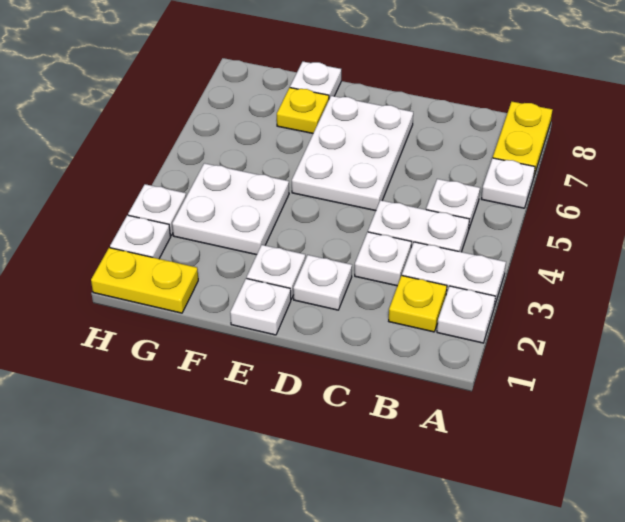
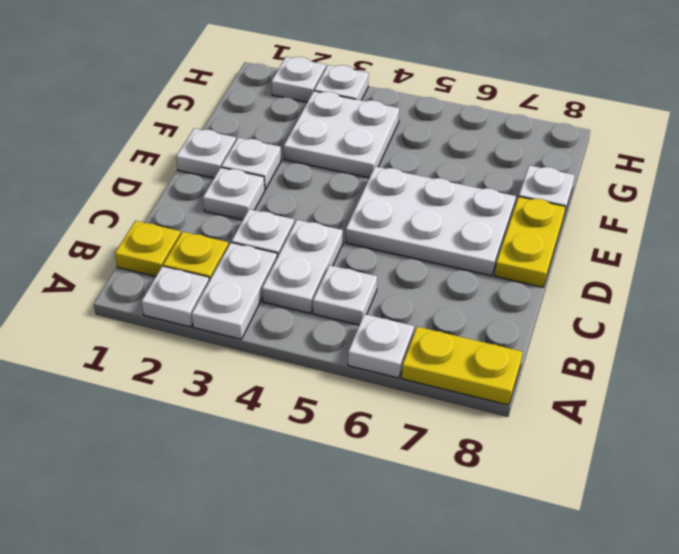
yellow 1x1 plate [277,88,329,133] -> yellow 1x1 plate moved to [115,221,181,277]
yellow 1x2 plate [91,248,198,313] -> yellow 1x2 plate moved to [495,197,565,287]

